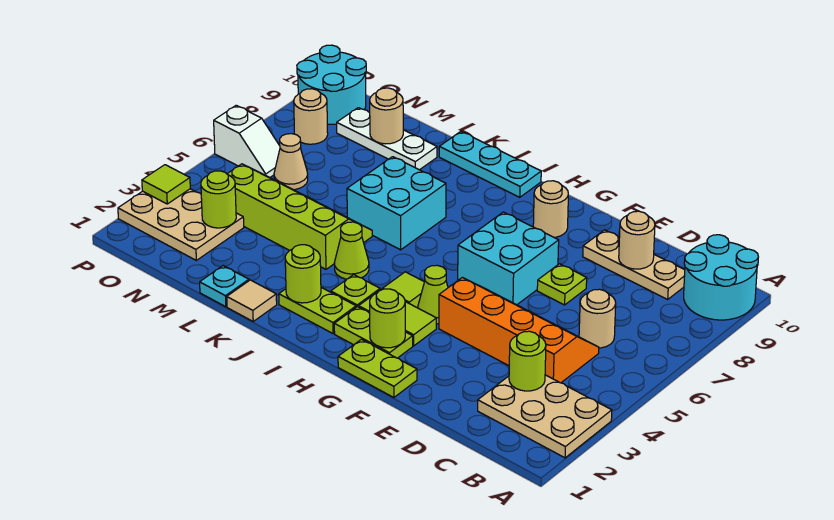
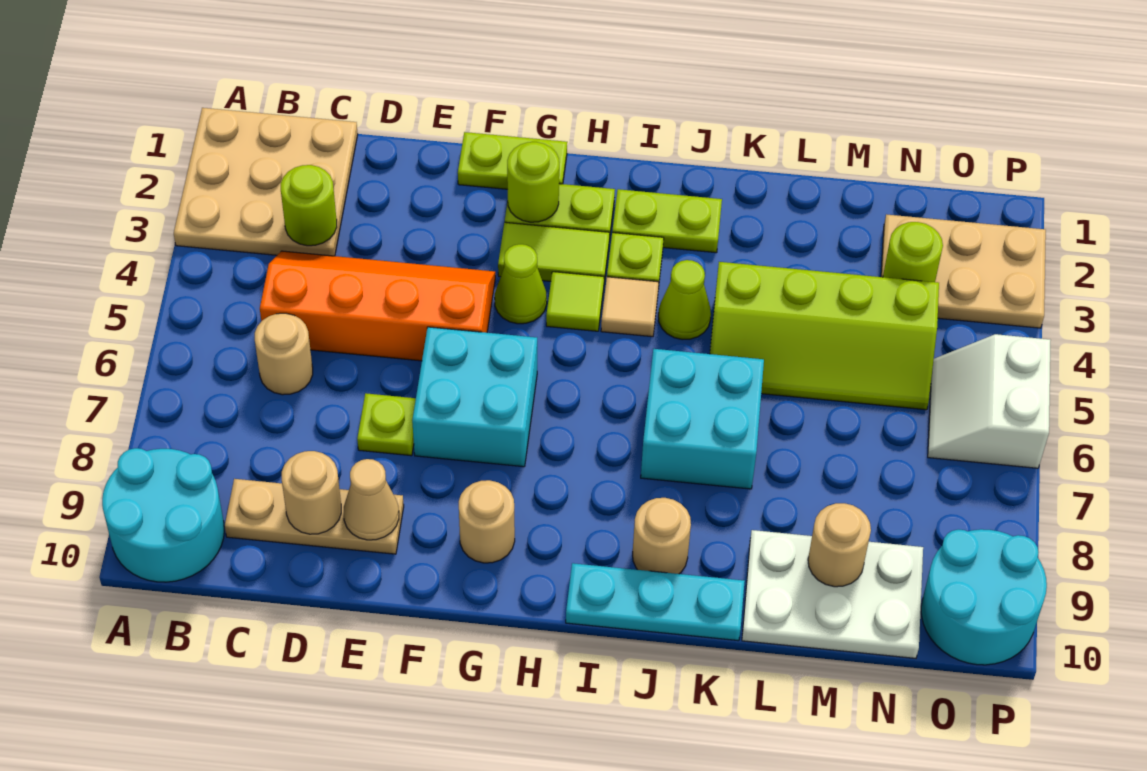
tan 2x3 plate [478,375,612,458] -> tan 3x3 plate [174,108,358,256]
orange 2x4 slope [439,277,599,383] -> orange 2x4 slope turned to [260,251,495,361]
lime 1x1 round brick [285,245,321,303] -> none
tan 1x1 tile [227,280,277,321] -> tan 1x1 tile moved to [601,277,659,337]
cyan 1x1 plate [200,266,249,307] -> none
white 1x3 plate [337,108,437,170] -> white 2x3 plate [742,530,923,658]
tan 1x1 cone [274,134,308,190] -> tan 1x1 cone moved to [344,459,399,540]
white 1x2 slope [214,105,280,177] -> white 2x2 slope [928,334,1050,468]
tan 1x1 round brick [294,89,328,144] -> tan 1x1 round brick moved to [633,498,691,574]
lime 1x1 tile [142,165,190,204] -> none

